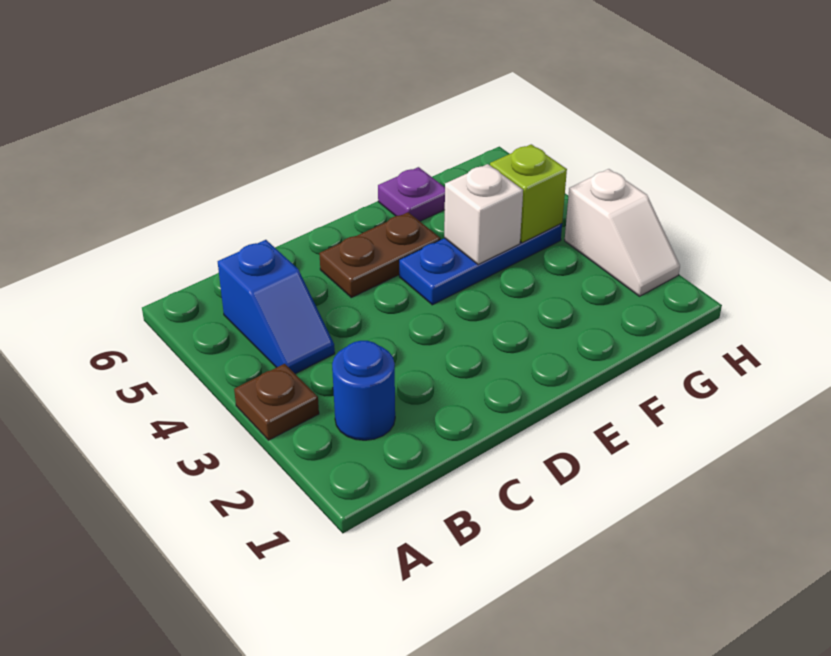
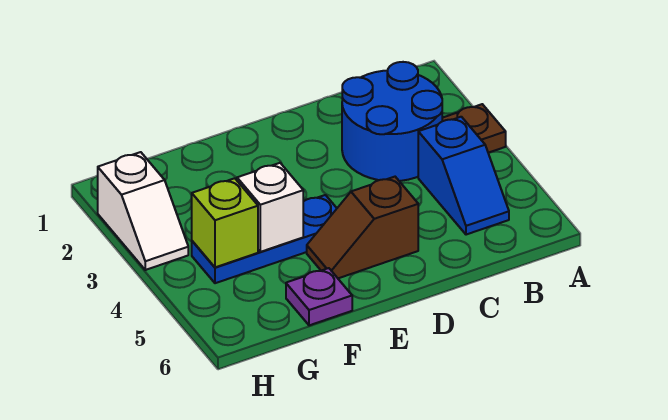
blue 1x1 round brick [332,341,395,440] -> blue 2x2 round brick [342,62,442,181]
blue 1x2 slope [218,240,335,374] -> blue 1x2 slope turned to [418,117,509,235]
brown 1x2 plate [319,212,440,298] -> brown 1x2 slope [307,177,418,278]
white 1x2 slope [565,169,680,296] -> white 1x2 slope turned to [98,152,188,270]

